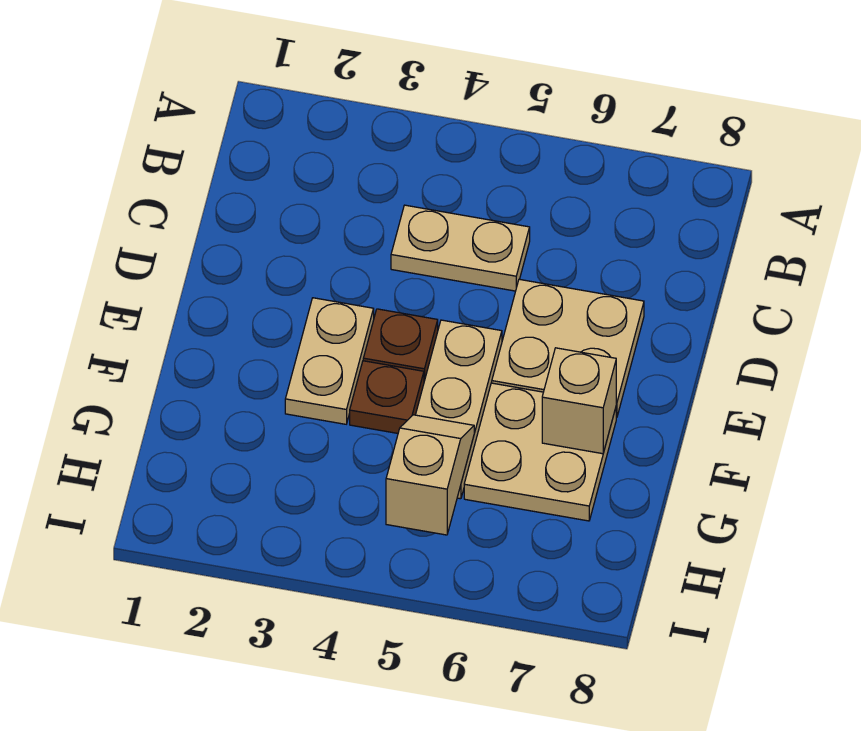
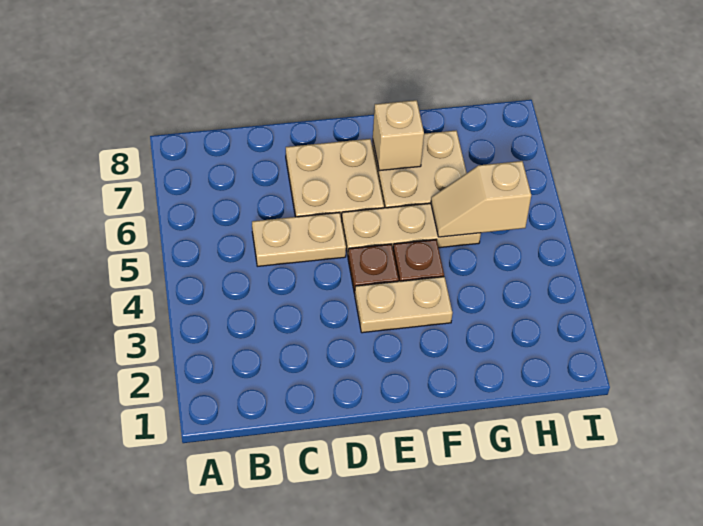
tan 1x2 plate [391,205,530,291] -> tan 1x2 plate turned to [252,213,346,266]

